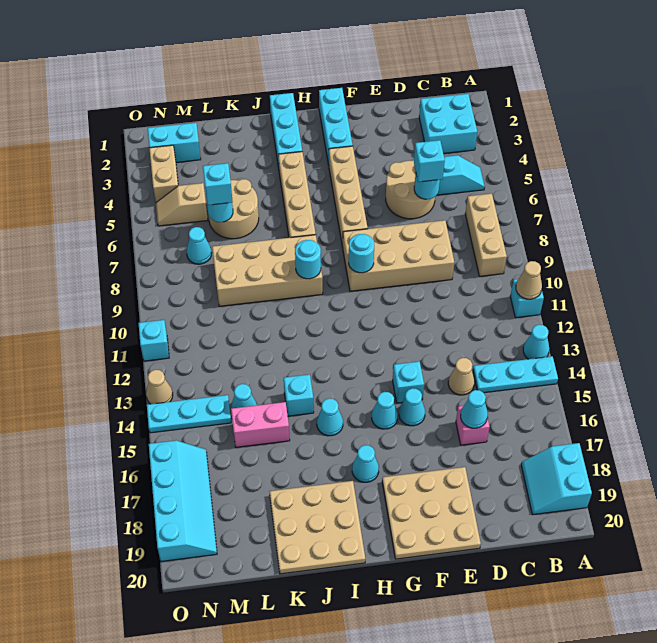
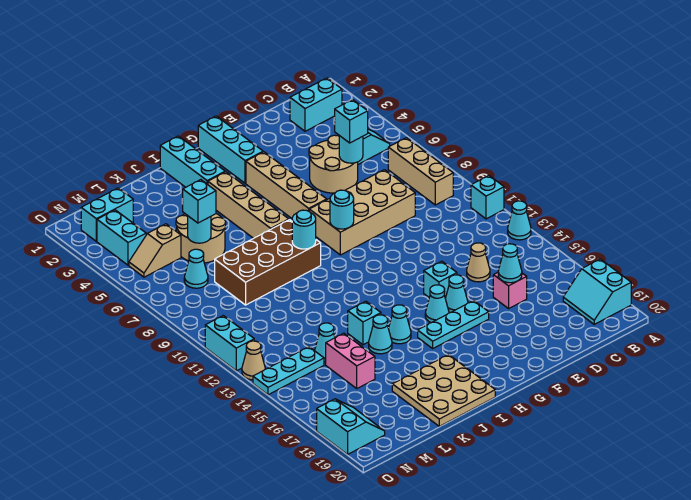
tan 1x1 cone [516,261,542,299] -> none
cyan 1x3 plate [473,356,558,393] -> cyan 1x3 plate moved to [418,301,489,348]
cyan 2x2 brick [419,94,477,153] -> cyan 1x2 brick [290,78,342,131]
tan 3x3 plate [382,467,481,559] -> none
cyan 1x1 cone [352,445,379,482] -> cyan 1x1 cone moved to [369,315,392,354]
tan 2x4 brick [212,235,323,306] -> brown 2x4 brick [215,220,321,305]
pink 1x2 brick [231,402,290,447] -> pink 1x2 brick turned to [326,333,375,388]
tan 1x2 brick [149,145,178,202] -> cyan 1x2 brick [97,210,146,265]
cyan 2x4 slope [149,441,217,561] -> cyan 2x2 slope [317,399,385,454]
cyan 1x1 brick [139,320,169,361] -> cyan 1x2 brick [205,316,254,371]

